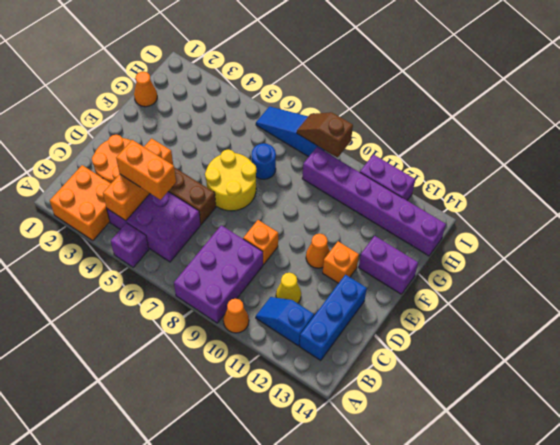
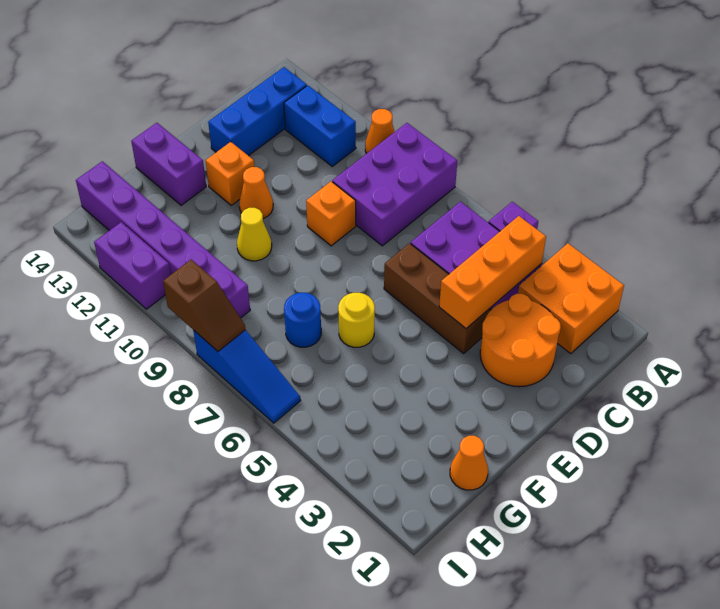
blue 1x2 slope [256,297,314,346] -> blue 1x2 brick [284,85,356,166]
orange 1x2 brick [116,140,176,200] -> none
yellow 1x1 cone [276,273,301,303] -> yellow 1x1 cone moved to [237,208,272,261]
yellow 2x2 round brick [205,150,257,211] -> yellow 1x1 round brick [338,293,375,347]

